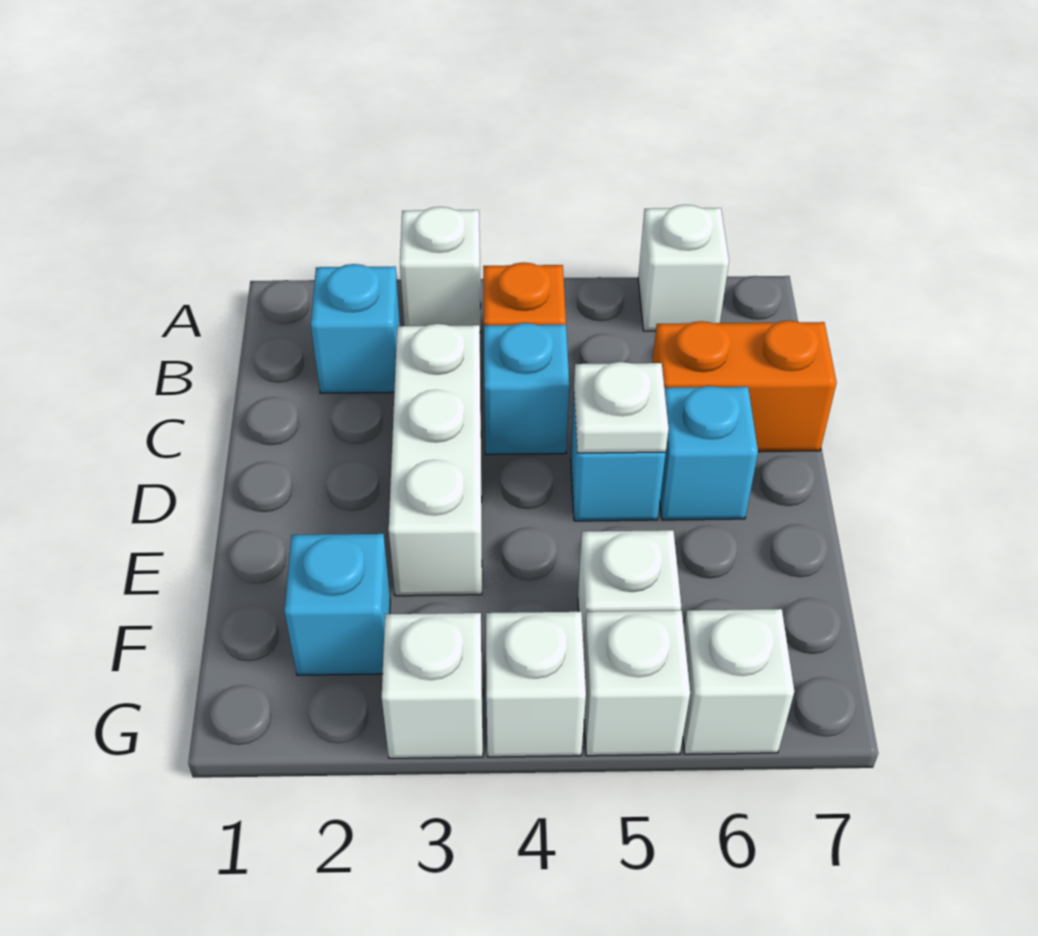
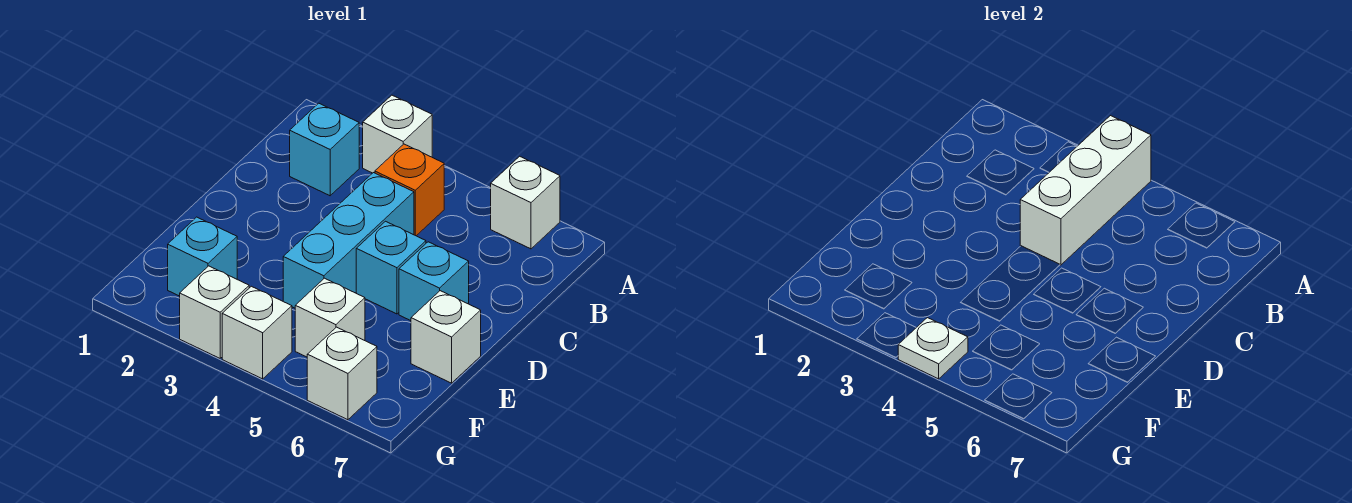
white 1x3 brick [389,324,482,596] -> white 1x3 brick moved to [1020,116,1151,265]
cyan 1x1 brick [484,323,569,455] -> cyan 1x3 brick [283,173,414,308]
orange 1x2 brick [653,320,837,452] -> none
white 1x1 plate [574,362,669,453] -> white 1x1 plate moved to [898,318,968,379]
white 1x1 brick [584,610,690,756] -> white 1x1 brick moved to [411,291,481,383]

